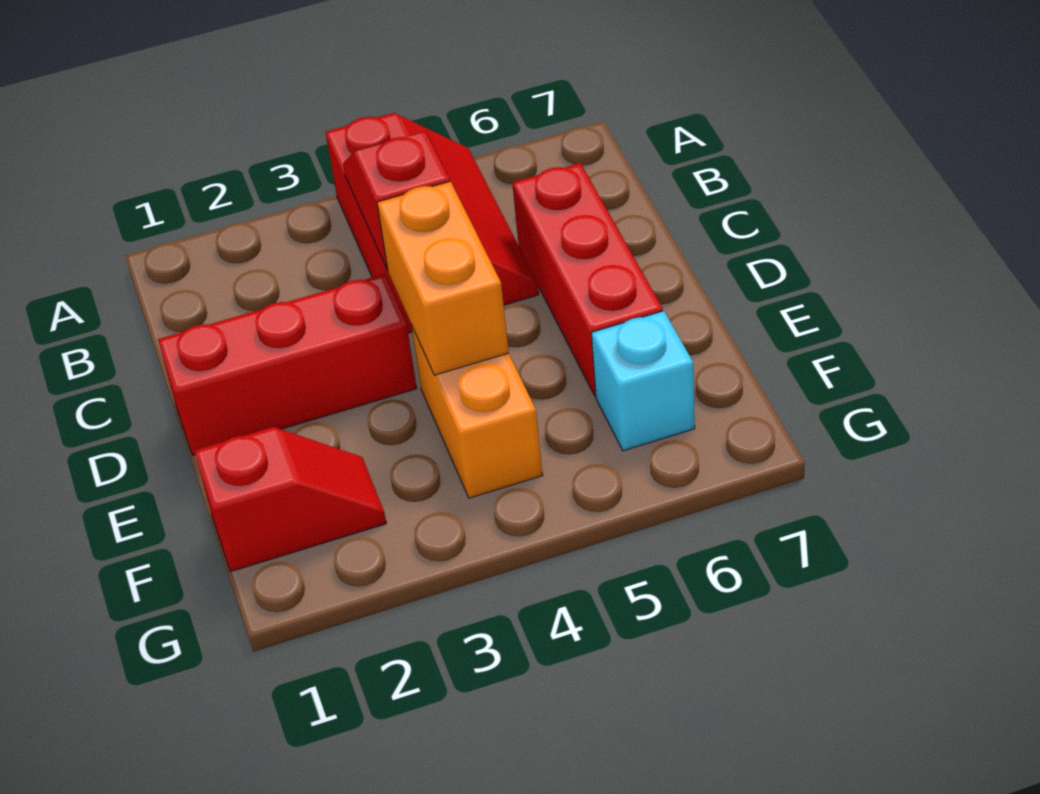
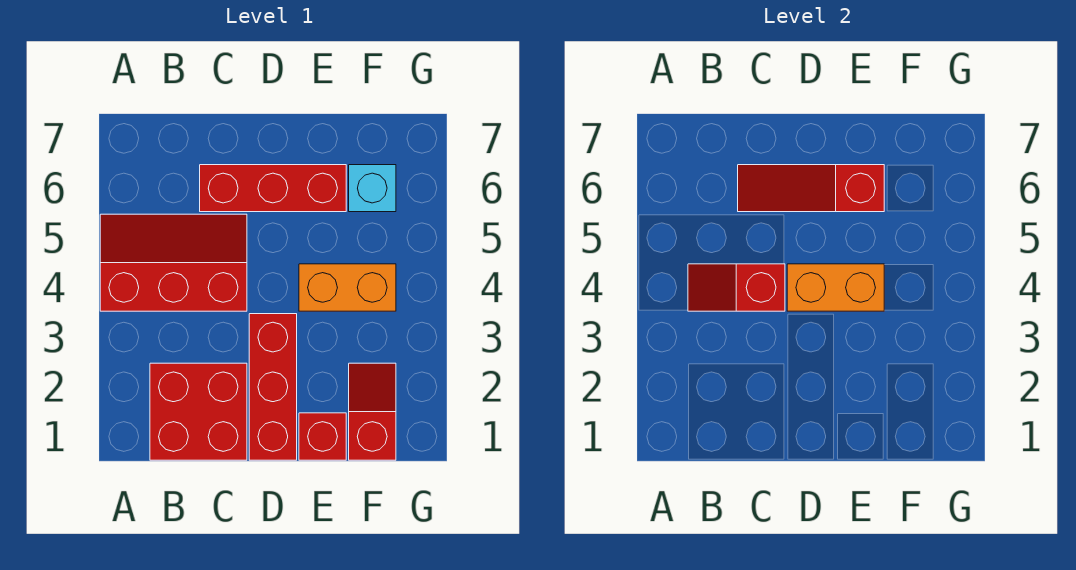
none -> red 2x2 brick [150,363,247,460]
none -> red 1x3 slope [738,165,884,212]
none -> red 1x1 brick [299,413,346,460]

